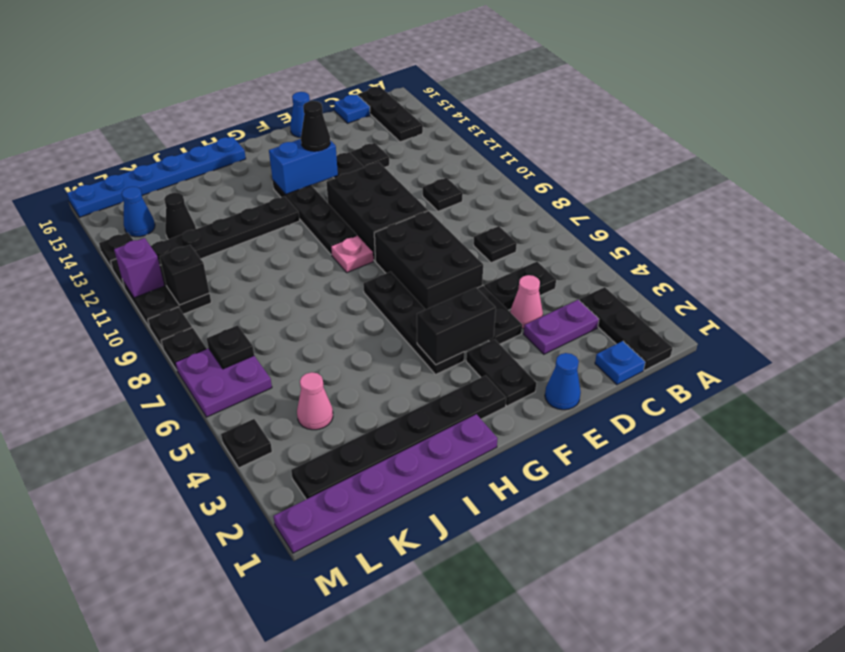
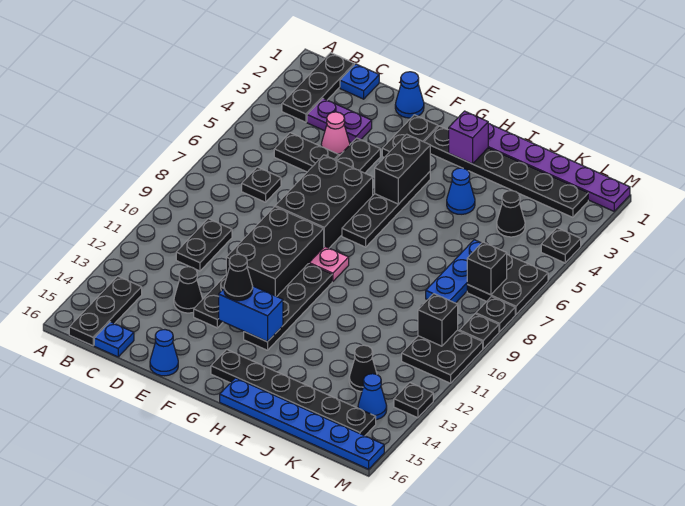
black 1x1 plate [423,178,463,211] -> black 1x2 plate [176,219,232,271]
black 1x1 plate [351,143,389,167] -> black 1x1 cone [174,267,202,313]
black 1x2 brick [417,288,496,365] -> black 1x2 brick turned to [375,134,430,204]
black 1x6 plate [111,196,300,287] -> black 1x6 plate moved to [211,350,376,436]
none -> blue 1x1 cone [447,168,475,214]
pink 1x1 cone [297,372,333,430] -> black 1x1 cone [497,191,525,237]
none -> blue 1x3 plate [426,240,481,303]
purple 2x2 plate [175,348,272,417] -> black 2x2 plate [467,254,548,314]
black 1x1 plate [207,325,254,369] -> black 1x1 brick [467,242,507,295]
purple 1x1 brick [114,238,164,298] -> purple 1x1 brick moved to [449,111,488,164]

